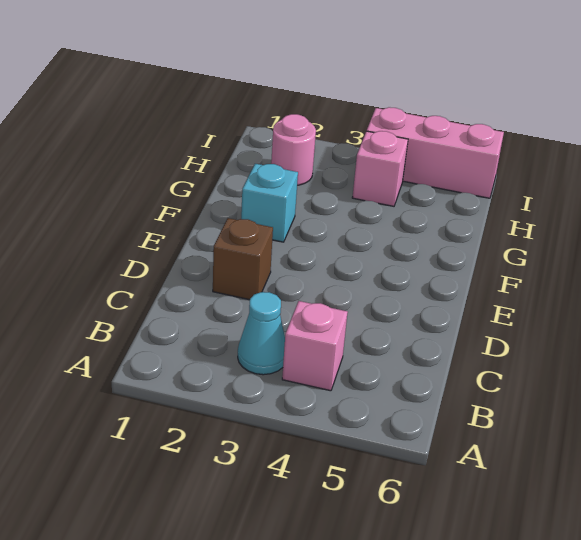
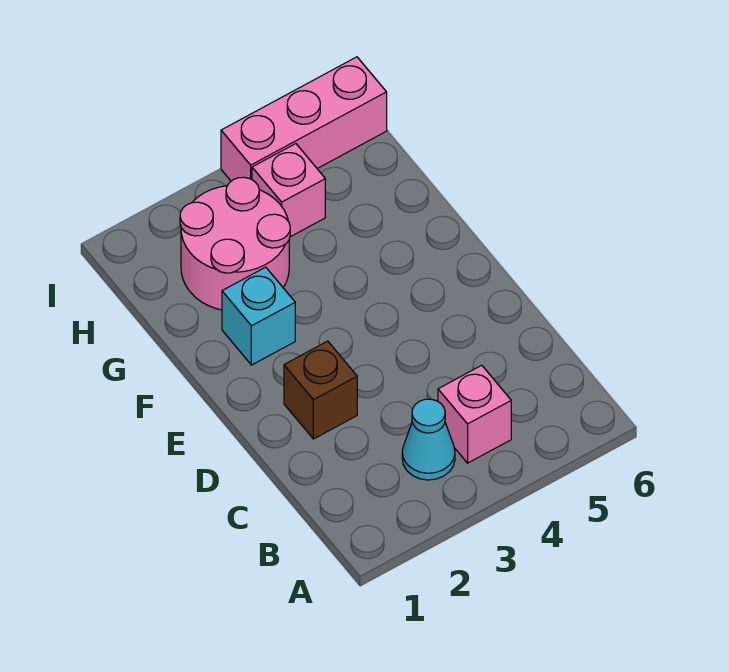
pink 1x1 round brick [271,114,316,185] -> pink 2x2 round brick [180,177,290,310]

